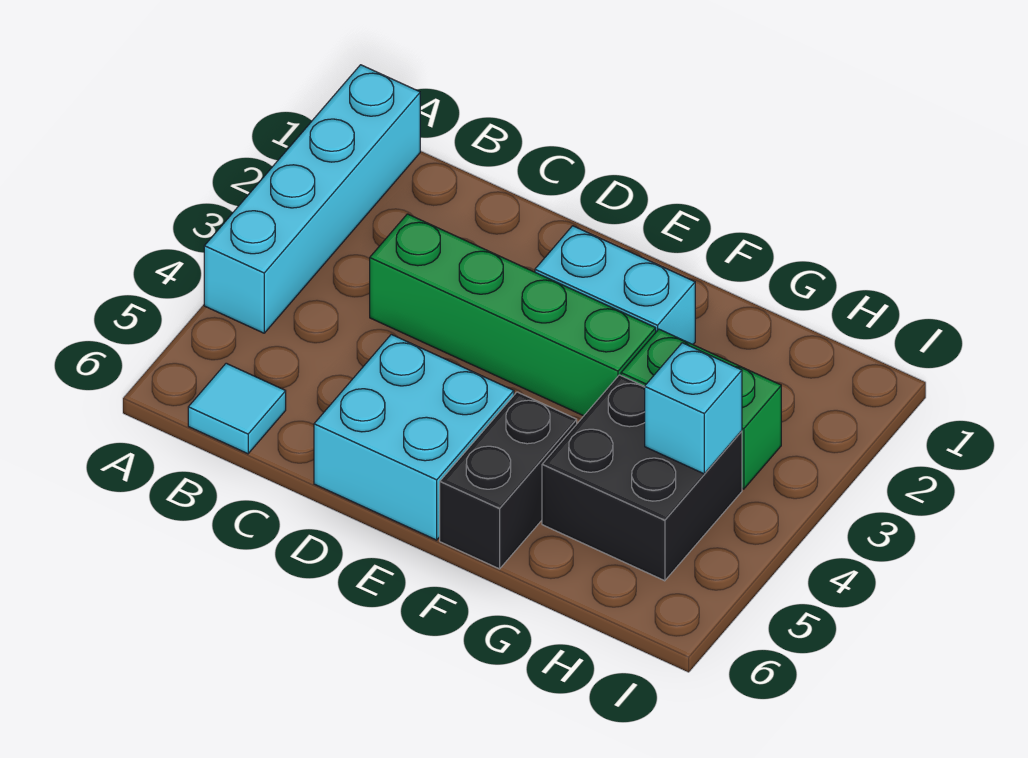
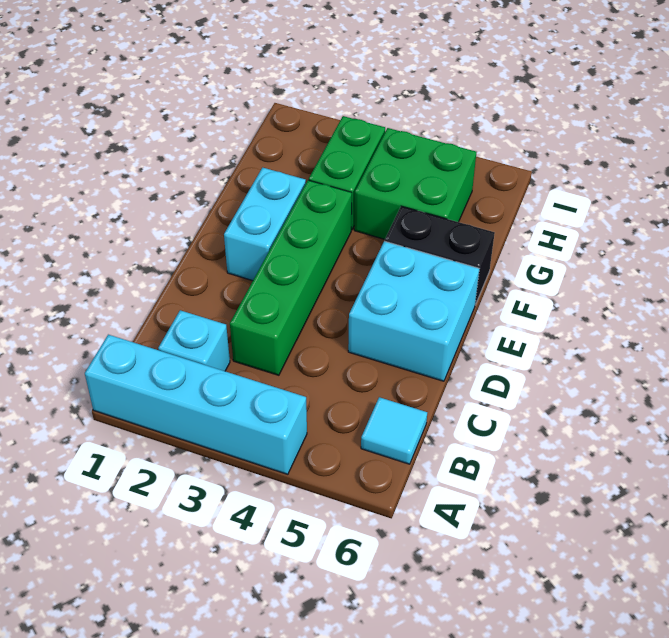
black 2x2 brick [542,375,742,581] -> green 2x2 brick [354,128,476,239]
cyan 1x1 brick [645,343,742,474] -> cyan 1x1 brick moved to [158,310,230,371]

